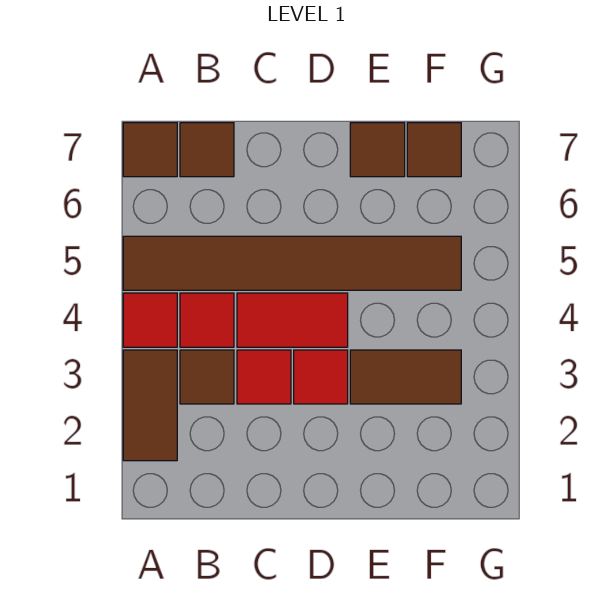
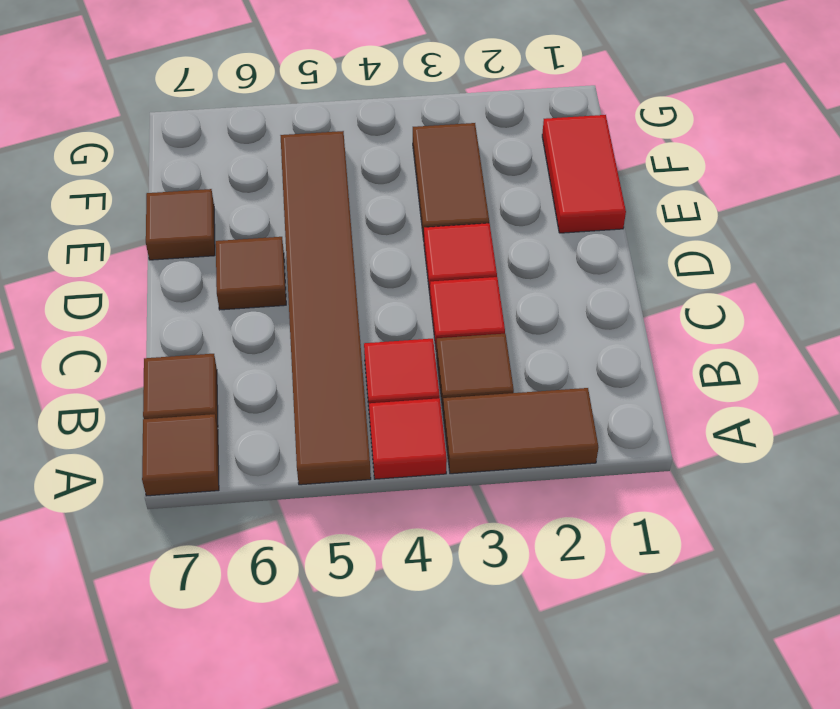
red 1x2 tile [237,293,348,347] -> red 1x2 tile moved to [542,115,626,233]
brown 1x1 tile [407,123,461,177] -> brown 1x1 tile moved to [216,237,286,310]

